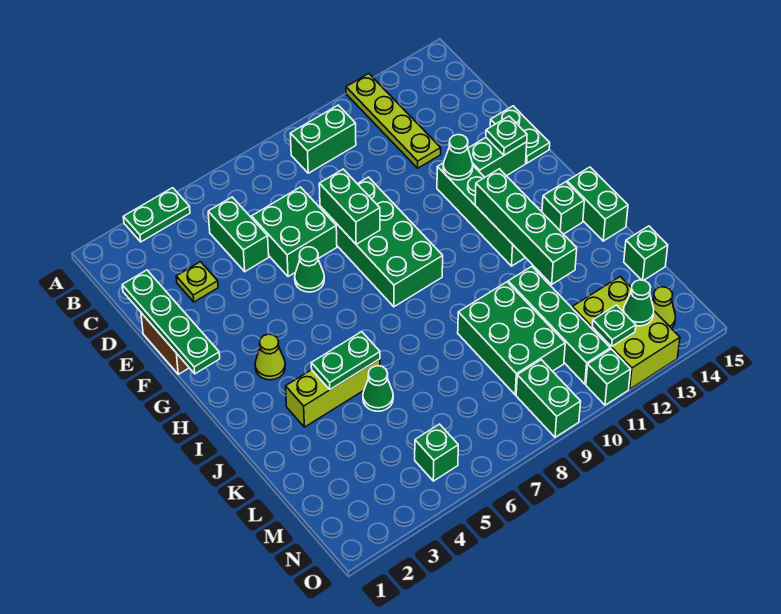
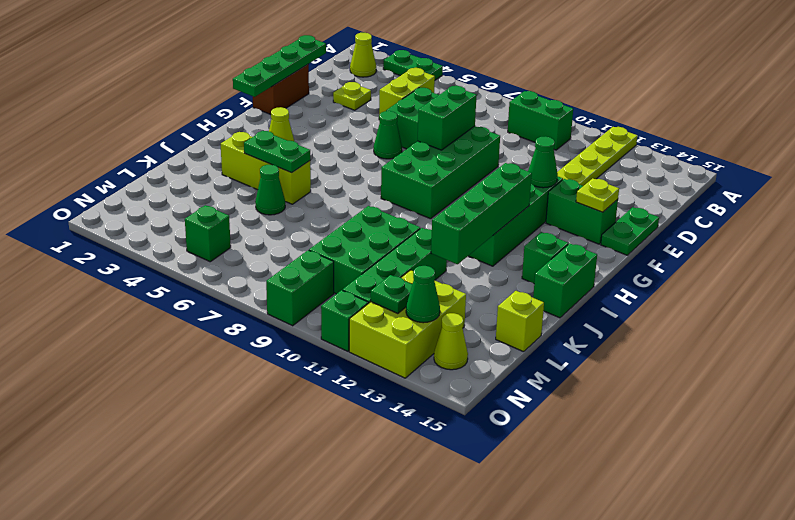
none -> lime 1x1 cone [350,33,376,77]
green 1x2 brick [208,197,269,272] -> lime 1x2 brick [379,68,435,115]
green 1x1 plate [486,116,527,155] -> lime 1x1 plate [576,178,619,212]
green 1x1 brick [624,226,668,280] -> lime 1x1 brick [496,291,544,352]

